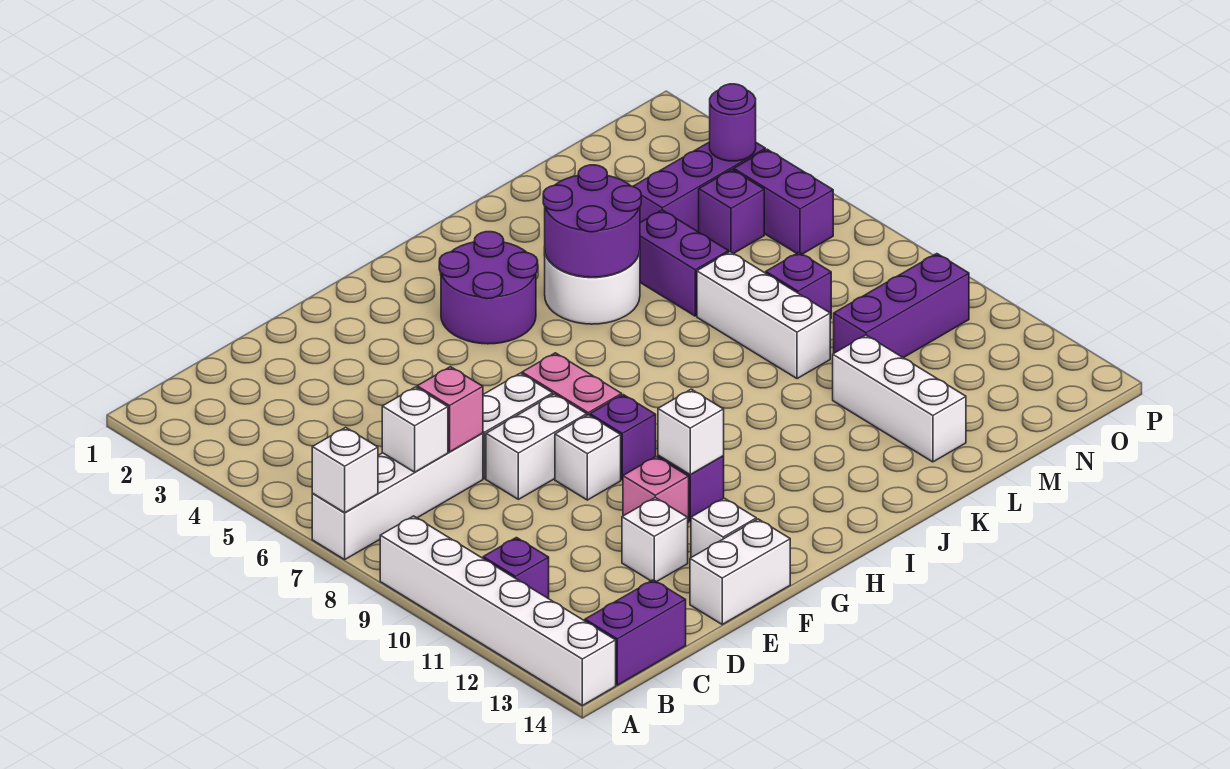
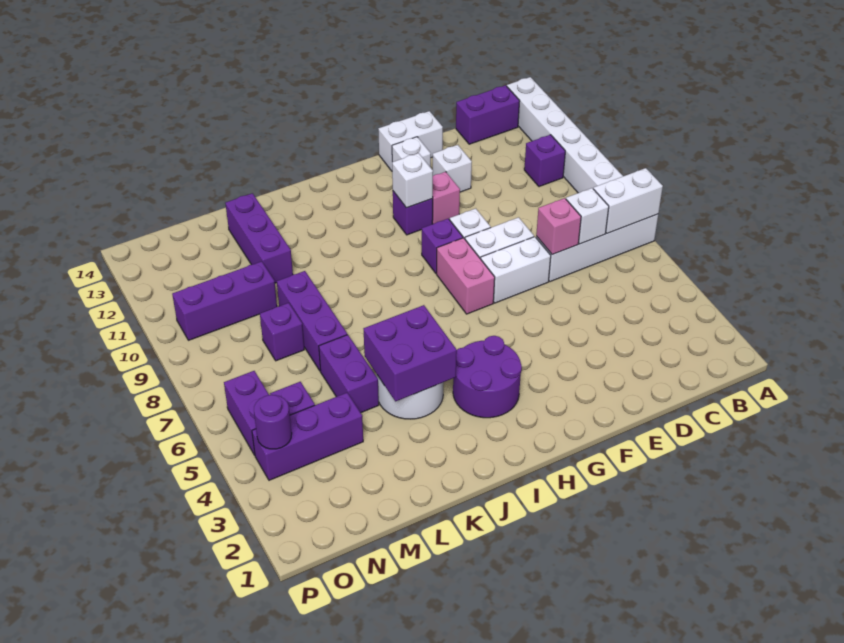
white 1x1 brick [312,427,378,513] -> white 1x2 brick [593,168,663,233]
purple 2x2 round brick [543,165,641,277] -> purple 2x2 brick [364,305,457,401]
white 1x3 brick [697,252,830,379] -> purple 1x3 brick [277,271,347,371]
white 1x3 brick [833,335,966,462] -> purple 1x3 brick [225,193,293,283]

